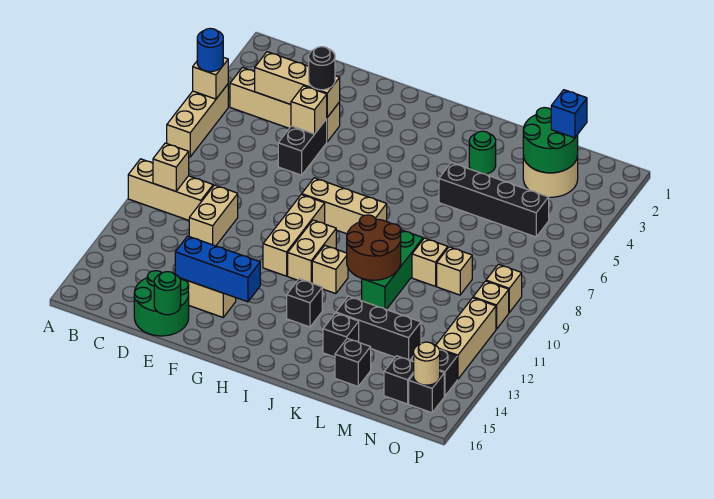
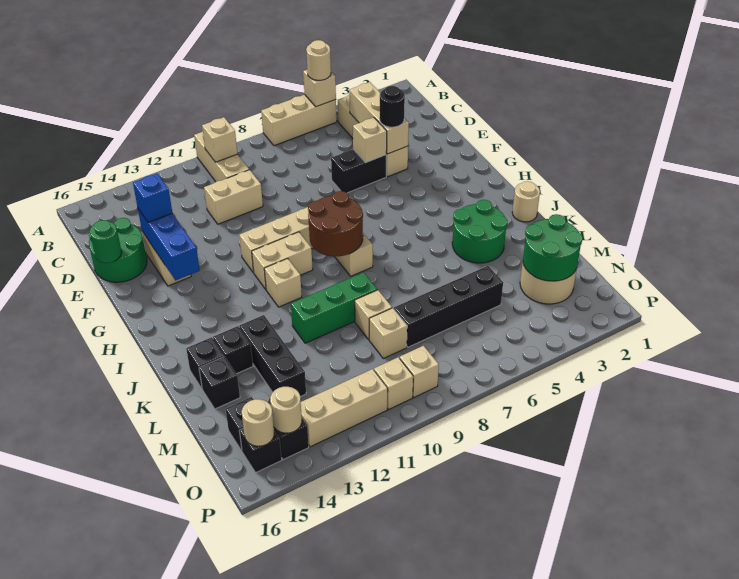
blue 1x1 round brick [197,28,223,72] -> tan 1x1 round brick [306,40,331,80]
black 1x1 brick [287,279,322,327] -> black 1x1 brick moved to [186,337,224,388]
none -> tan 1x1 round brick [512,181,540,222]
brown 2x2 round brick [347,215,401,280] -> brown 2x2 round brick moved to [308,191,363,256]
green 1x1 round brick [469,131,496,174] -> green 2x2 round brick [452,200,507,263]
black 1x4 brick [439,163,549,237] -> black 1x4 brick turned to [394,266,503,347]
blue 1x1 brick [551,90,587,138] -> blue 1x1 brick moved to [133,173,172,222]
none -> tan 1x1 round brick [270,387,302,433]

